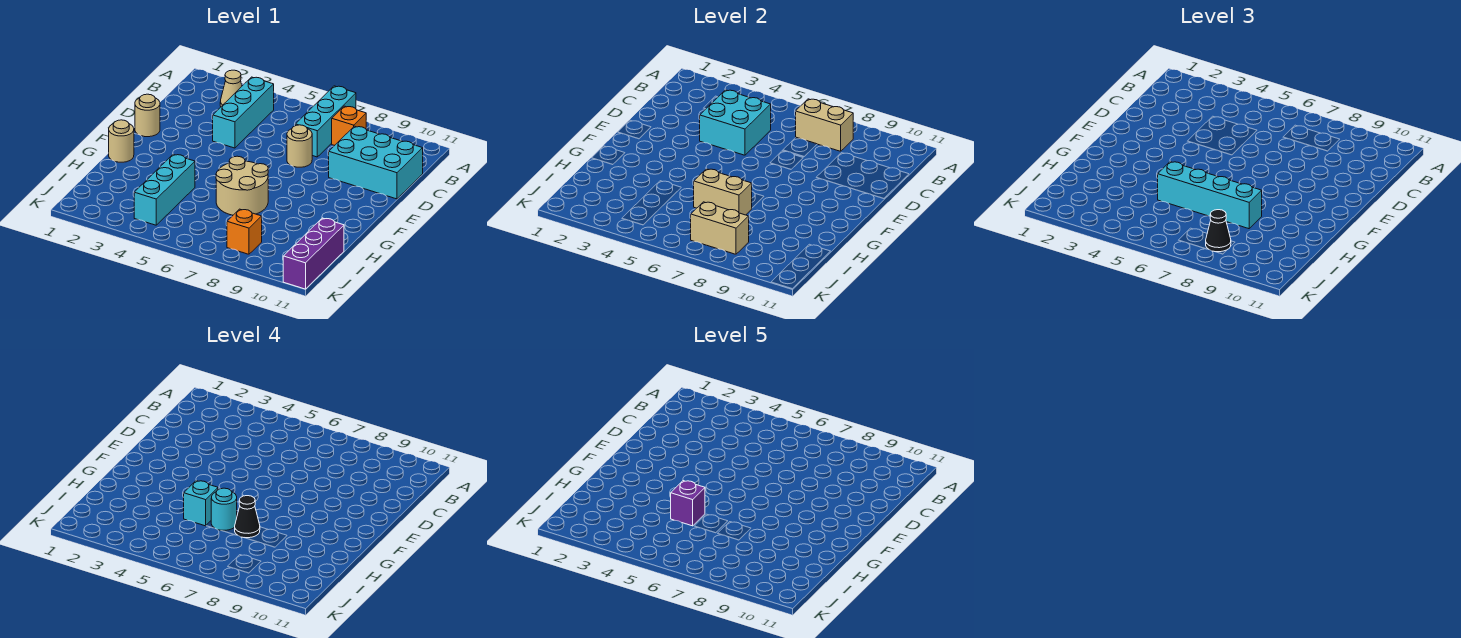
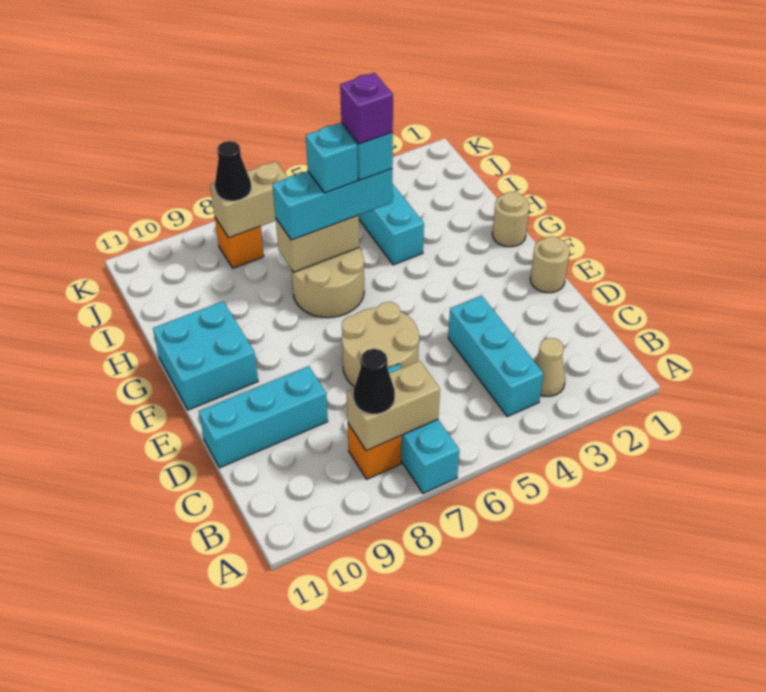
cyan 2x2 brick [700,90,771,155] -> cyan 2x2 brick moved to [153,301,258,410]
cyan 2x3 brick [329,126,423,199] -> cyan 1x3 brick [199,366,328,468]
tan 1x1 round brick [287,125,312,167] -> tan 2x2 round brick [342,302,419,387]
cyan 1x4 brick [1158,162,1262,229] -> cyan 1x3 brick [273,169,392,240]
cyan 1x1 round brick [211,488,237,530] -> cyan 1x1 brick [306,123,358,193]
black 1x1 cone [235,496,260,538] -> black 1x1 cone moved to [354,349,395,414]
purple 1x3 brick [283,218,344,289] -> none

